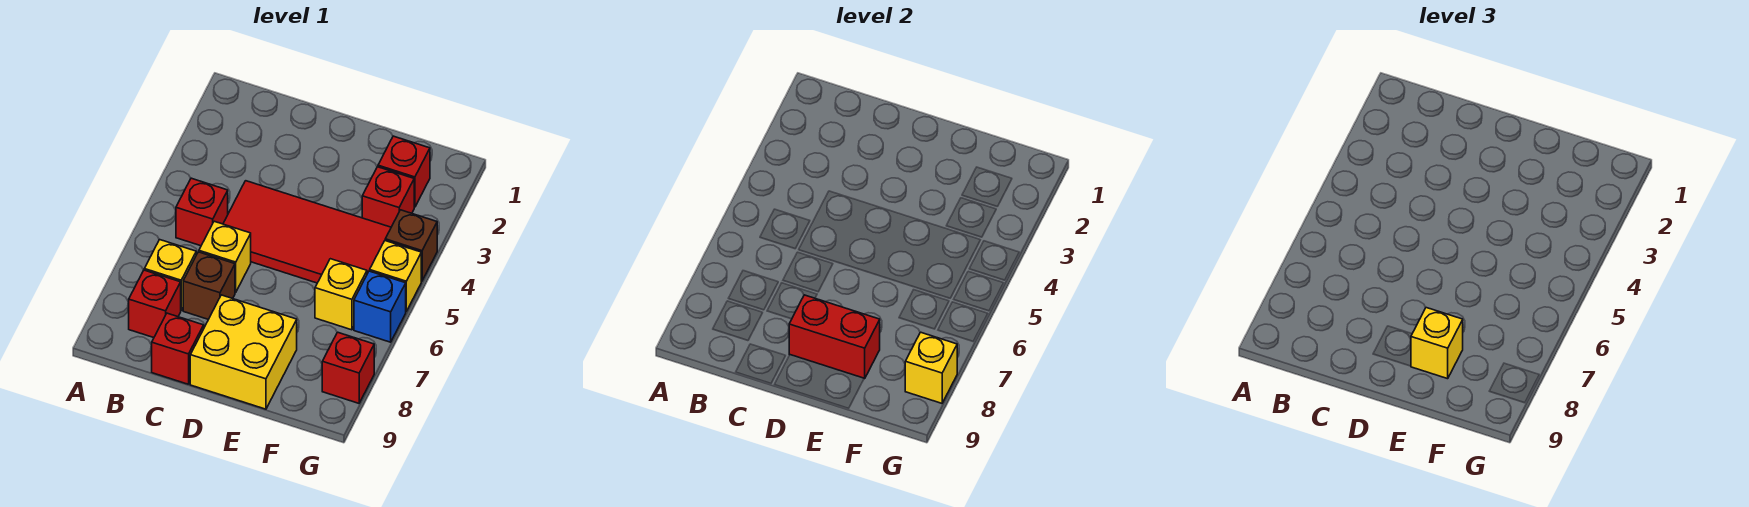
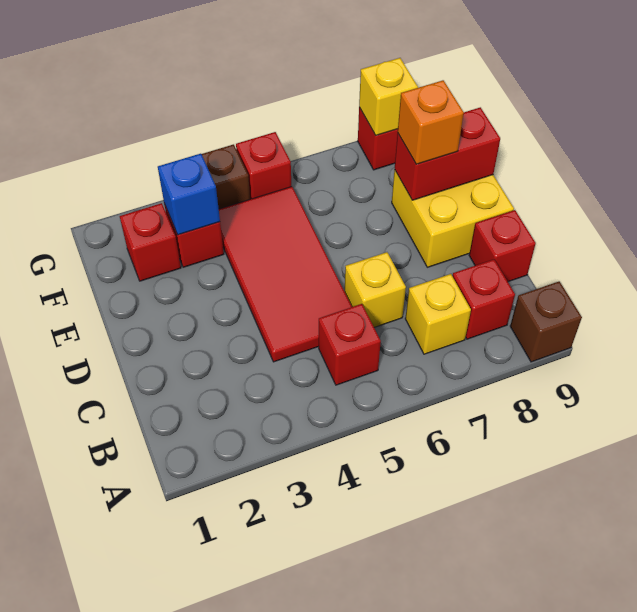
brown 1x1 brick [183,252,235,319] -> brown 1x1 brick moved to [510,281,582,362]
red 1x2 brick [789,295,880,379] -> red 1x2 brick turned to [395,107,500,200]
yellow 1x1 brick [1411,308,1463,379] -> orange 1x1 brick [398,80,464,164]
yellow 1x1 brick [315,259,367,330] -> none
yellow 1x1 brick [370,241,421,311] -> red 1x1 brick [236,132,291,199]
blue 1x1 brick [354,271,406,342] -> blue 1x1 brick moved to [158,154,220,235]

